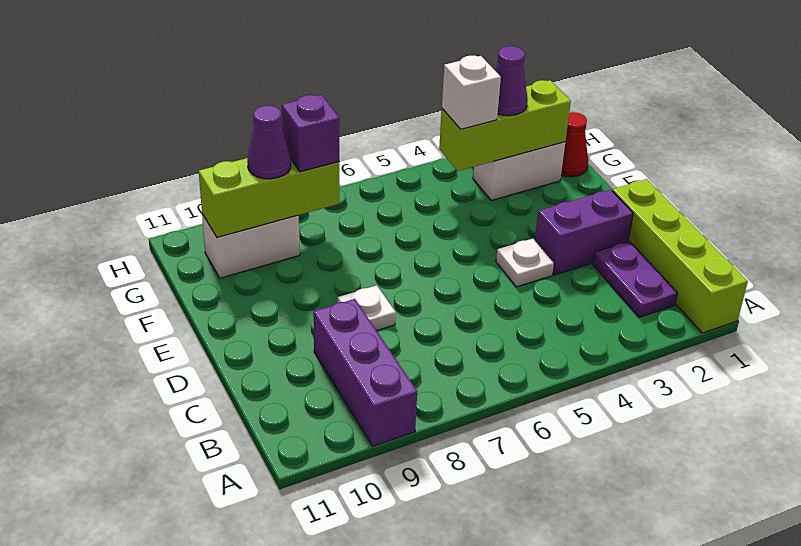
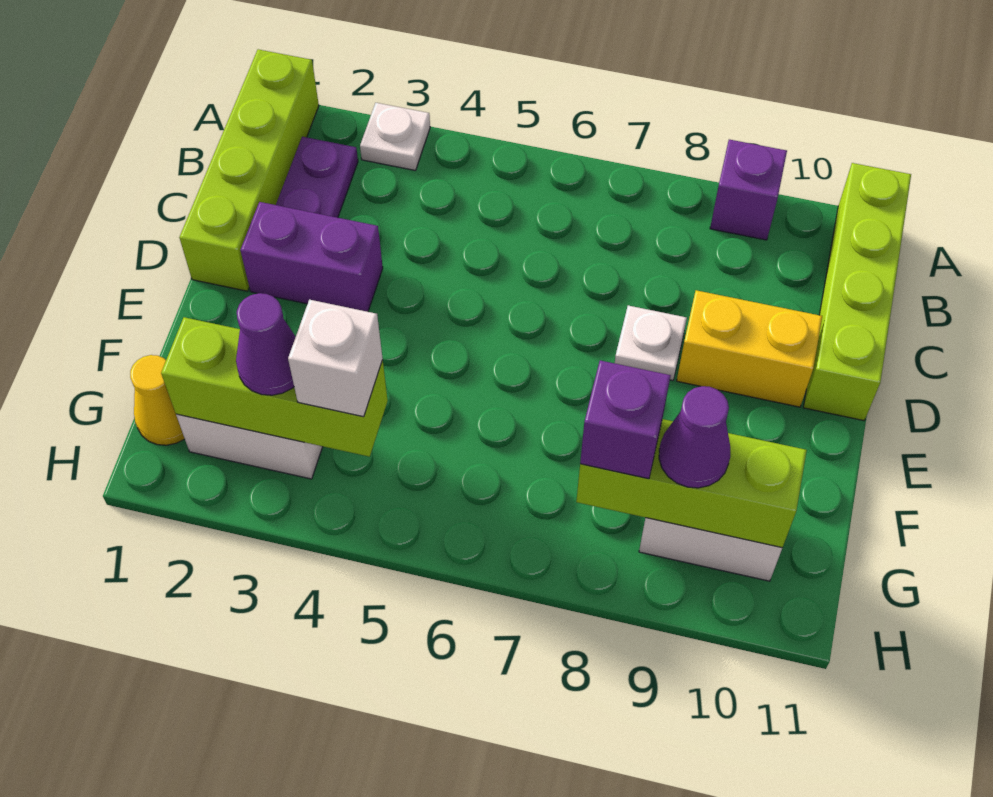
purple 1x3 brick [313,299,417,446] -> purple 1x1 brick [710,140,787,240]
none -> lime 1x4 brick [803,163,911,421]
white 1x1 plate [496,239,554,287] -> white 1x1 plate moved to [360,103,430,171]
none -> yellow 1x2 brick [677,290,822,407]
red 1x1 cone [561,112,588,177] -> yellow 1x1 cone [130,355,185,445]

